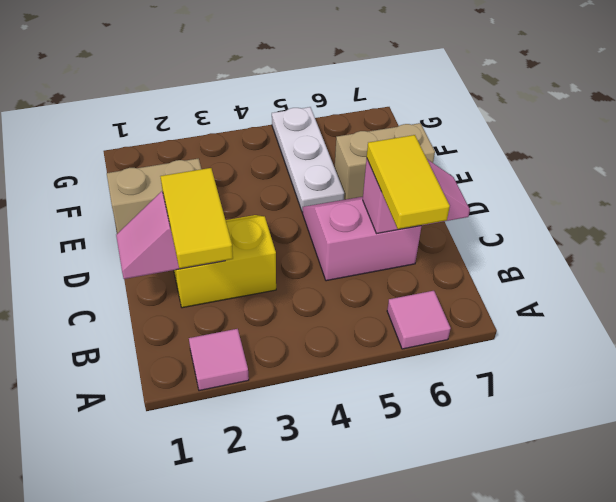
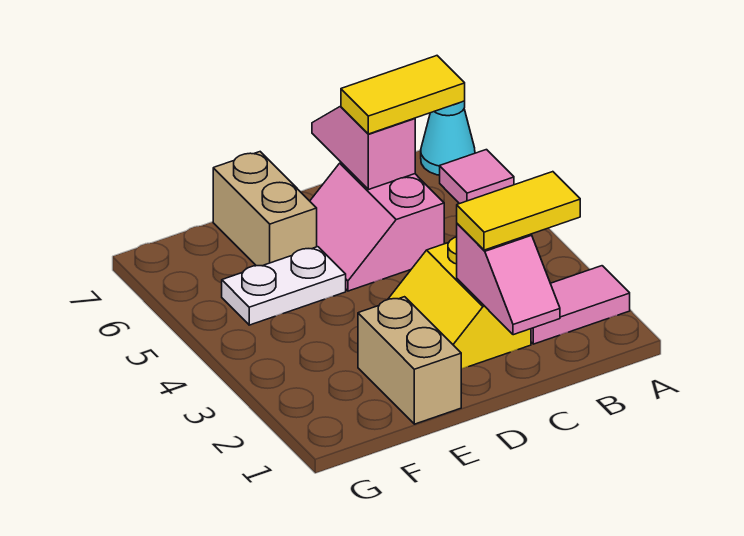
pink 1x1 tile [189,329,249,391] -> pink 1x2 tile [531,266,630,344]
none -> cyan 1x1 cone [421,101,475,175]
white 1x3 plate [272,107,344,212] -> white 1x2 plate [222,247,346,325]

